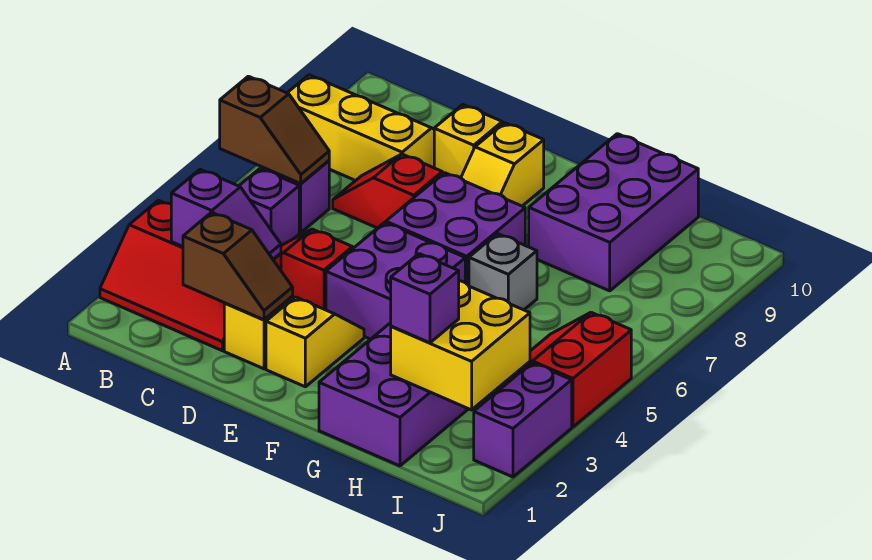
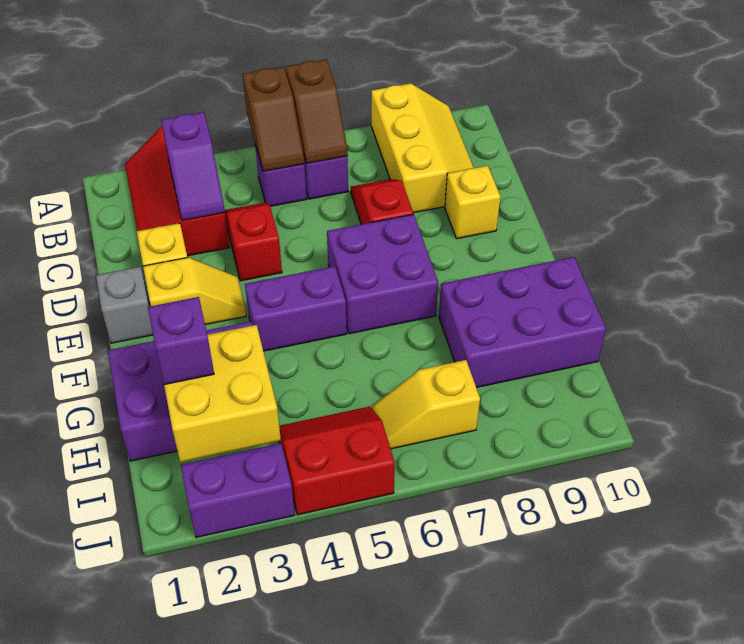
brown 1x2 slope [183,212,293,320] -> brown 1x2 slope moved to [243,67,304,171]
purple 2x2 brick [326,223,465,339] -> purple 1x2 brick [245,266,347,351]
yellow 1x2 slope [461,123,544,206] -> yellow 1x2 slope moved to [372,360,480,449]
grey 1x1 brick [469,234,537,310] -> grey 1x1 brick moved to [96,267,153,343]

